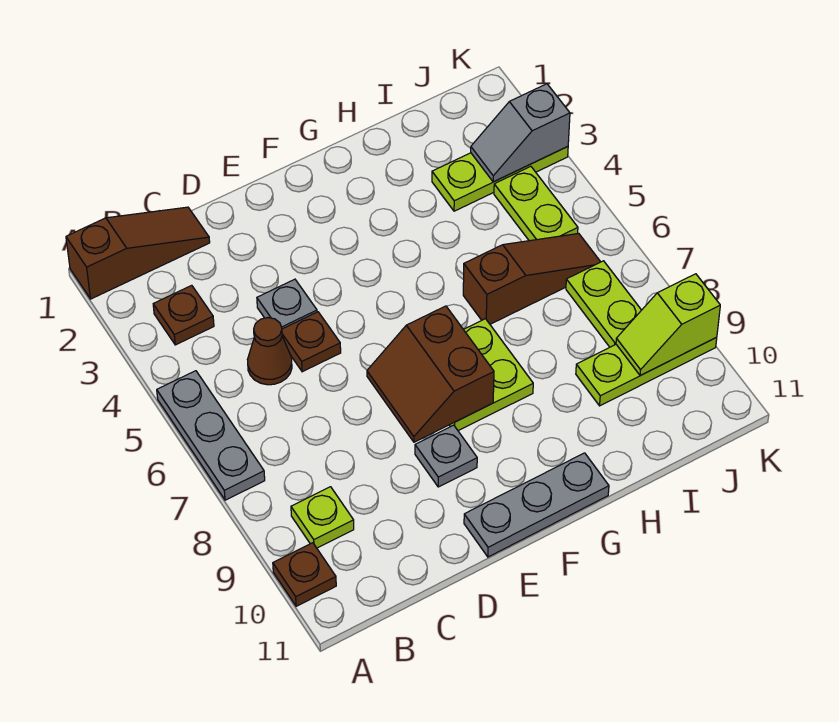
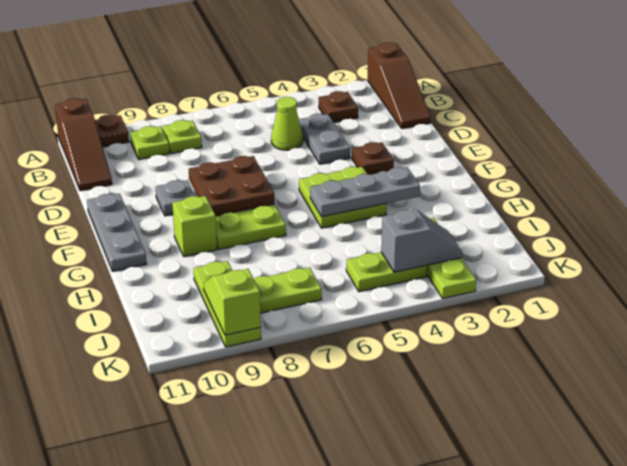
grey 1x3 plate [157,371,265,500] -> grey 1x3 plate moved to [310,167,420,217]
none -> lime 1x1 plate [162,120,202,153]
brown 1x1 cone [248,318,292,385] -> lime 1x1 cone [271,97,303,150]
grey 1x1 plate [257,279,317,329] -> grey 1x2 plate [299,114,350,164]
brown 1x1 plate [282,312,341,372] -> brown 1x1 plate moved to [352,142,394,175]
brown 2x2 slope [367,306,494,442] -> brown 2x2 plate [189,156,275,216]
none -> lime 2x2 plate [299,167,387,228]
none -> lime 1x1 brick [172,196,217,257]
brown 1x3 slope [463,233,600,324] -> brown 1x3 slope moved to [55,98,112,191]
grey 1x2 slope [471,84,570,182] -> grey 1x2 slope turned to [381,210,462,272]

